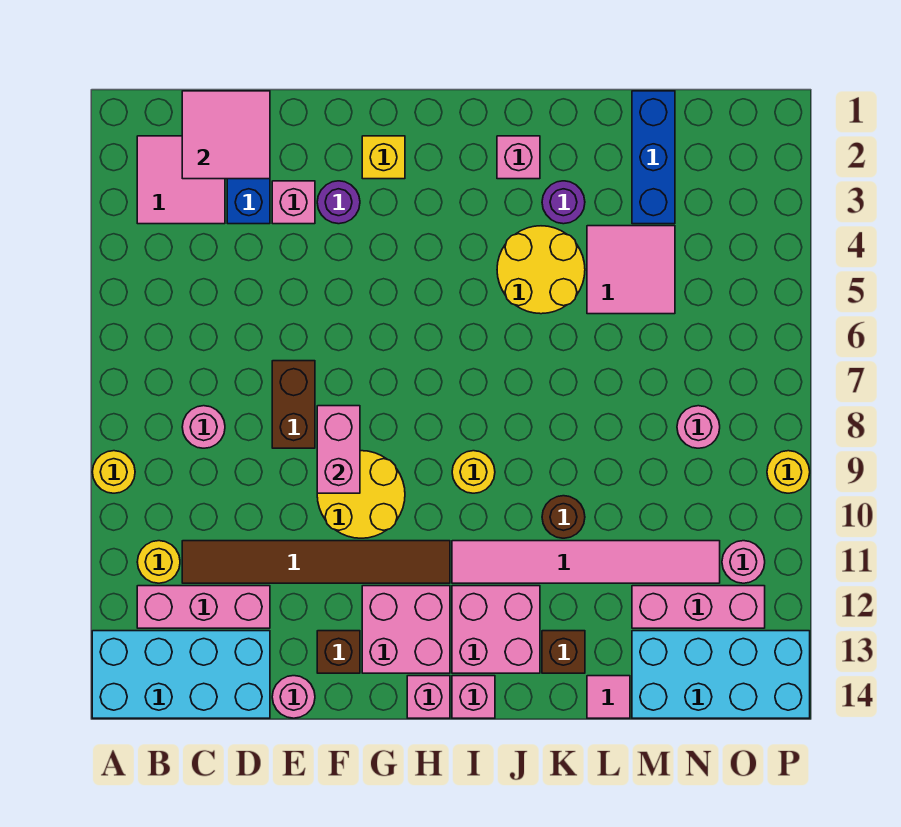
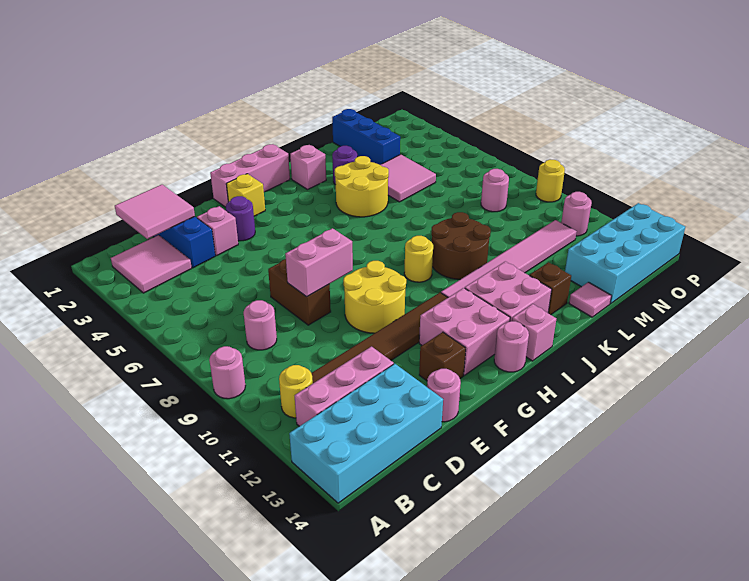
yellow 1x1 round brick [92,451,135,493] -> pink 1x1 round brick [209,346,245,399]
pink 1x2 brick [317,406,360,493] -> pink 1x2 brick turned to [285,228,353,297]
pink 1x1 brick [407,676,450,718] -> pink 1x1 round brick [494,321,529,372]
brown 1x1 round brick [542,496,585,538] -> brown 2x2 round brick [431,212,491,279]
pink 1x3 brick [632,586,765,628] -> pink 1x3 brick moved to [210,144,290,207]

